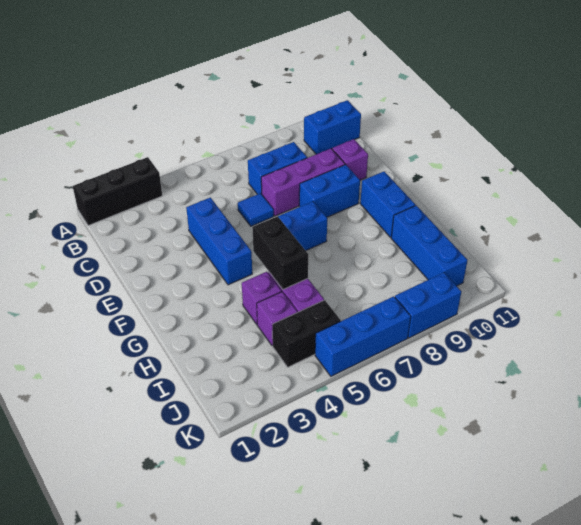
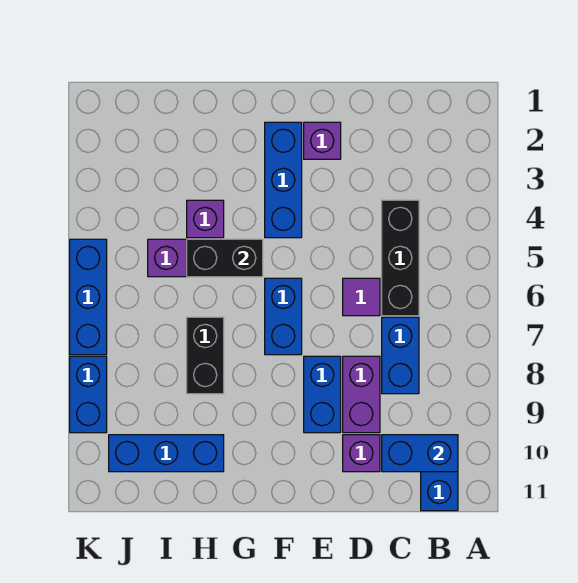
black 1x3 brick [73,157,162,226] -> black 1x3 brick moved to [382,200,419,316]
blue 1x3 brick [186,198,252,285] -> blue 1x3 brick turned to [265,122,302,238]
blue 1x1 tile [238,193,274,226] -> purple 1x1 tile [343,278,380,316]
purple 1x3 brick [261,149,345,216] -> purple 1x2 brick [343,356,380,433]
blue 1x2 brick [360,171,416,237] -> blue 1x2 brick moved to [382,435,458,472]
purple 1x1 brick [257,292,297,346] -> purple 1x1 brick moved to [304,122,341,159]
black 1x2 brick [272,300,341,367] -> black 1x2 brick moved to [187,317,224,394]

